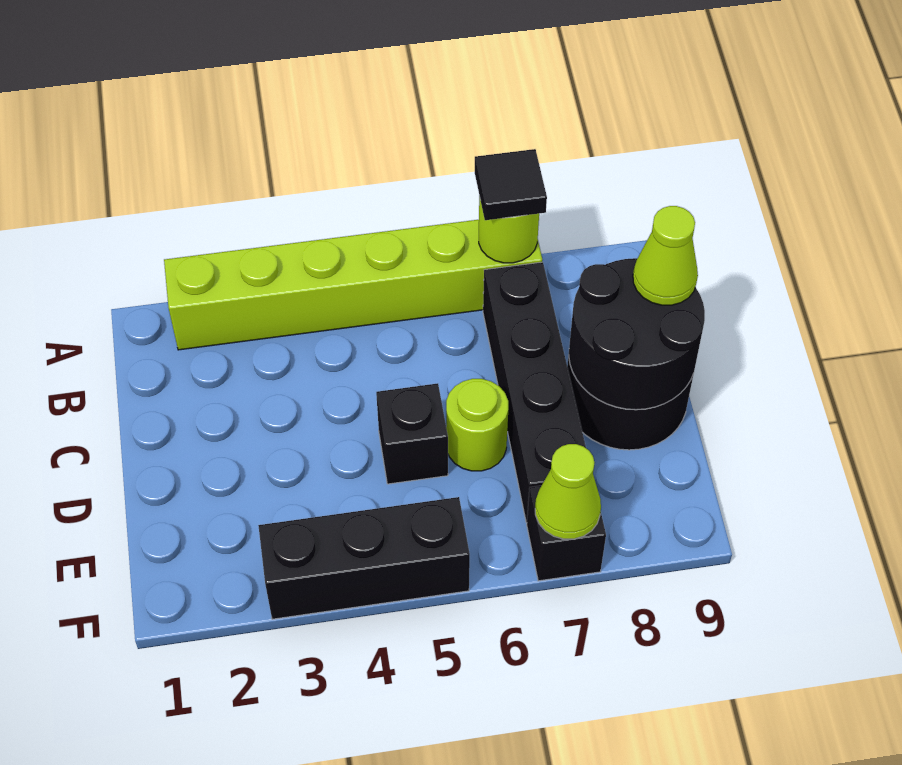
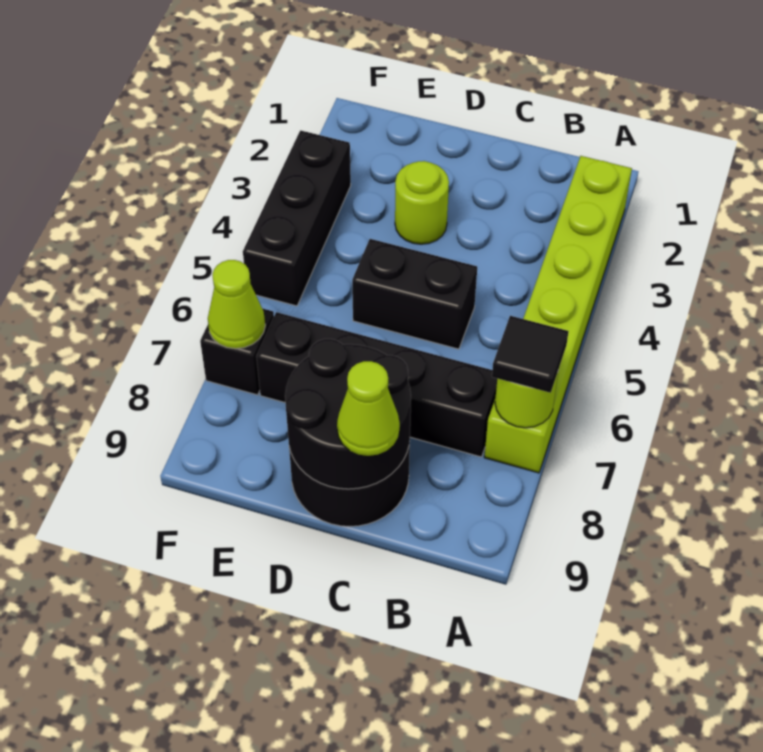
black 1x1 brick [376,383,448,484] -> black 1x2 brick [352,239,477,349]
lime 1x1 round brick [446,379,508,471] -> lime 1x1 round brick moved to [395,161,449,244]

